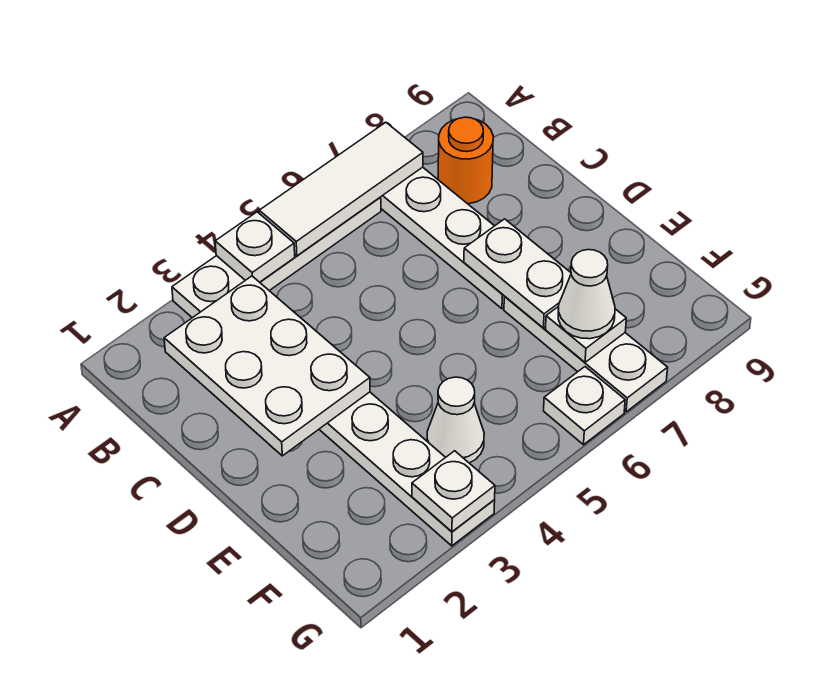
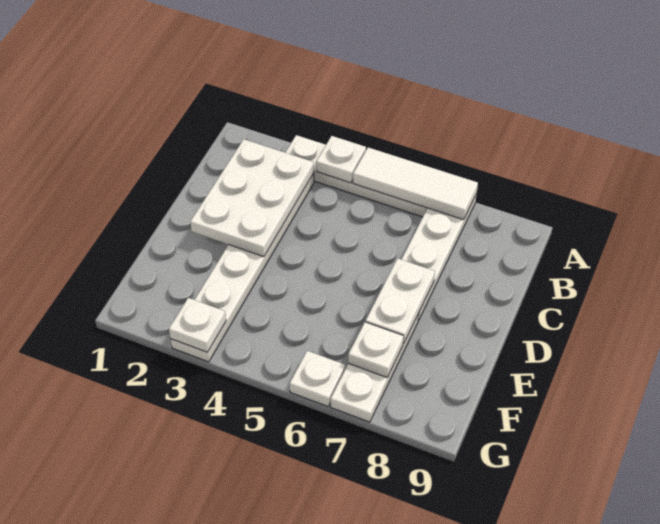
orange 1x1 round brick [438,117,493,204] -> none
white 1x1 cone [427,377,484,463] -> none
white 1x1 cone [558,250,615,339] -> none

